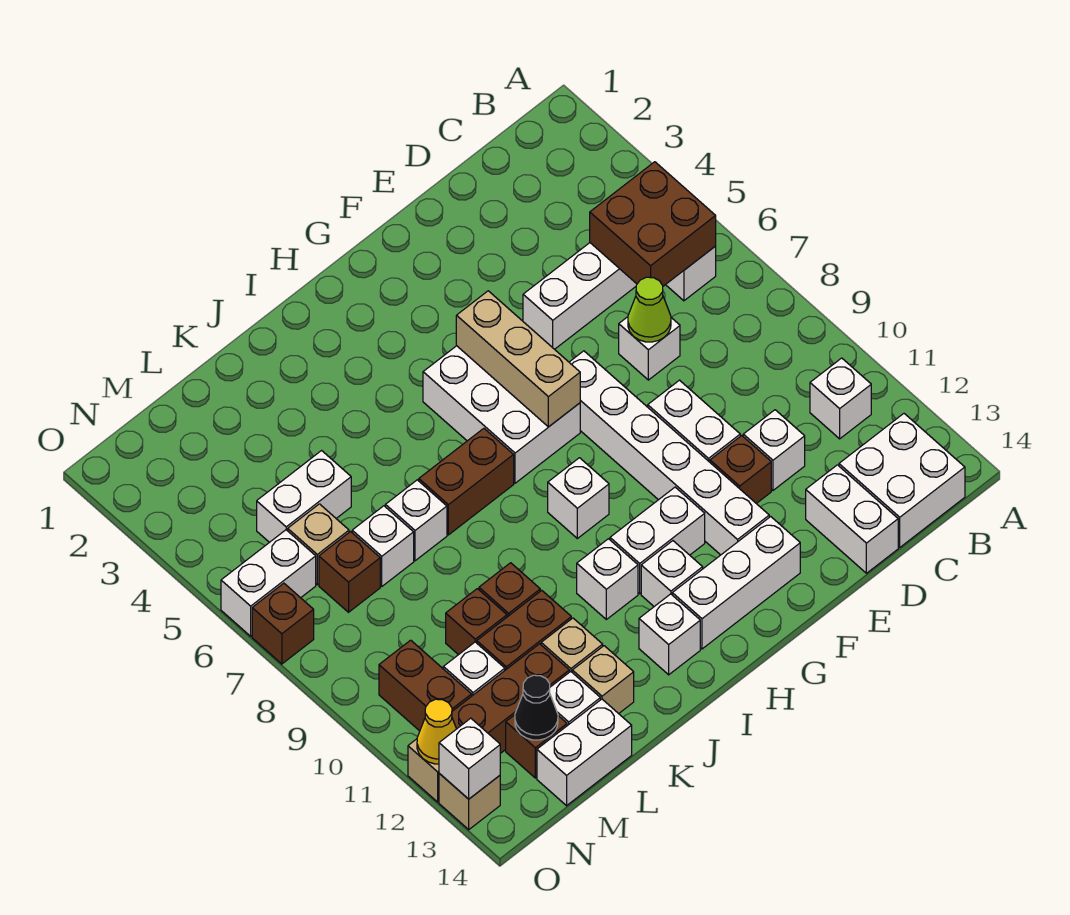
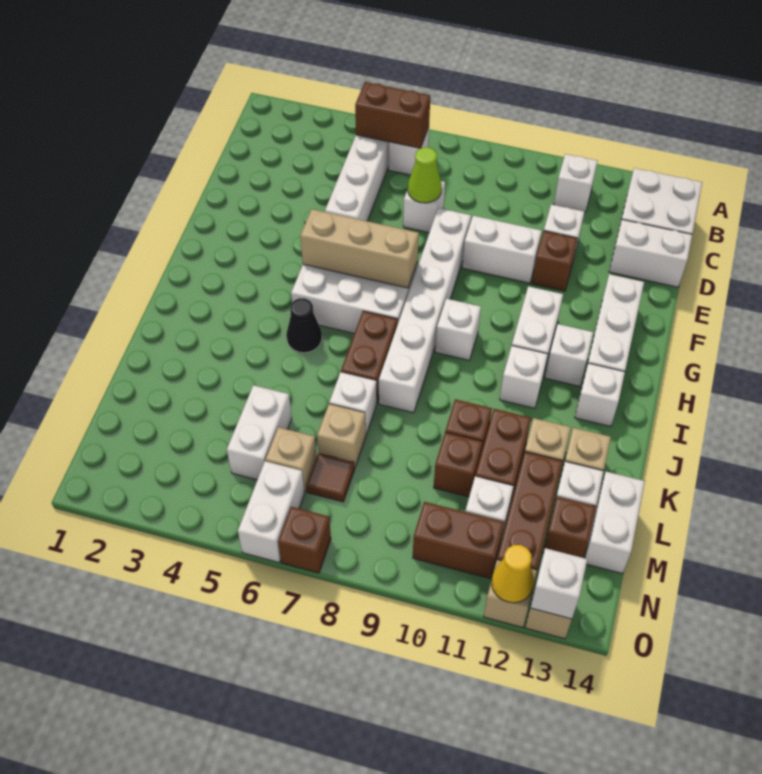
brown 2x2 brick [590,162,716,286] -> brown 1x2 brick [355,82,430,148]
white 1x6 brick [569,351,769,555] -> white 1x6 brick turned to [379,208,471,413]
white 1x1 brick [352,506,414,586] -> tan 1x1 brick [317,404,366,468]
brown 1x1 brick [319,532,380,612] -> brown 1x1 tile [306,453,355,502]
black 1x1 cone [515,675,558,740] -> black 1x1 cone moved to [286,298,322,353]

